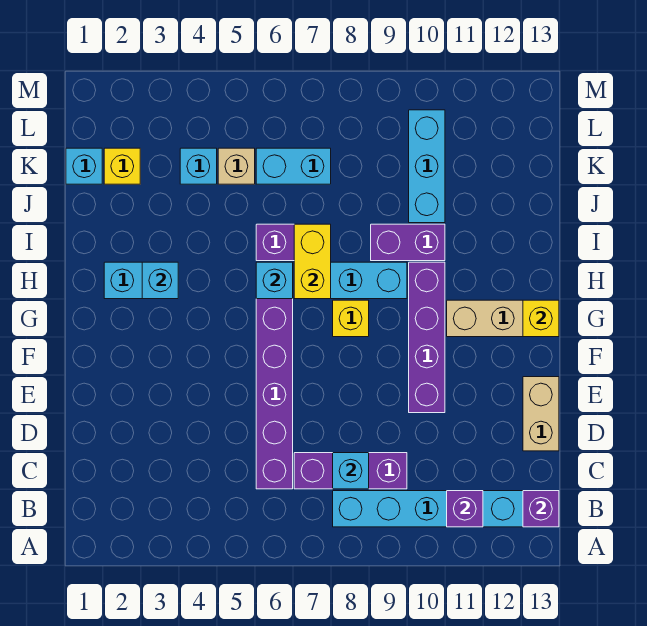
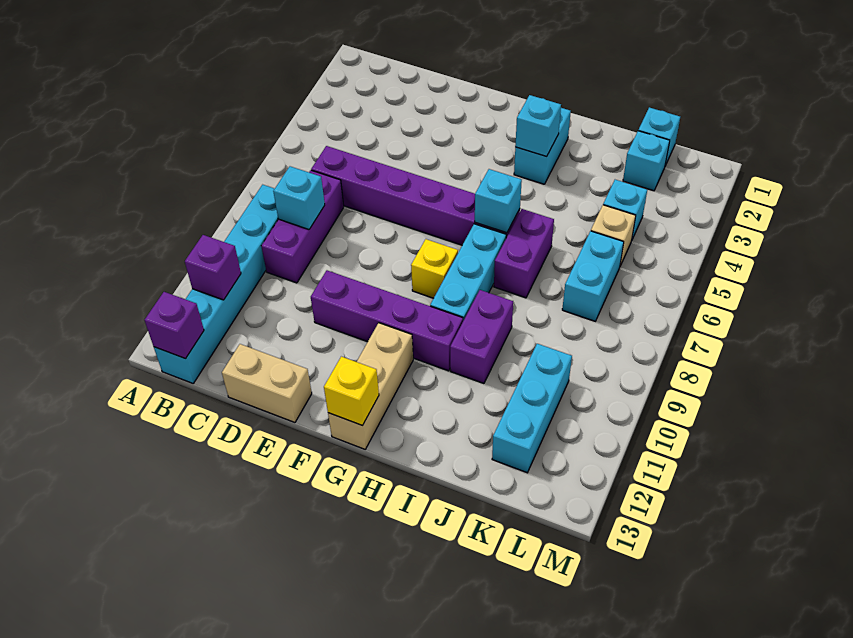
yellow 1x2 brick [294,224,331,299] -> none
cyan 1x3 brick [409,110,445,223] -> cyan 1x3 brick turned to [492,344,572,473]
yellow 1x1 brick [104,148,140,184] -> cyan 1x1 brick [623,131,670,191]

